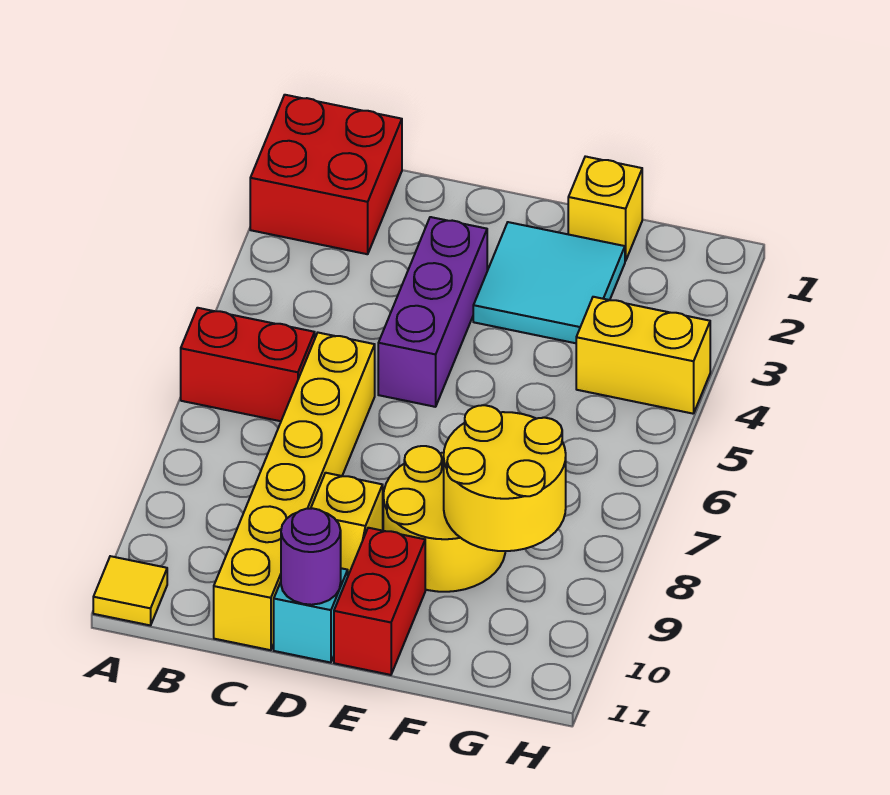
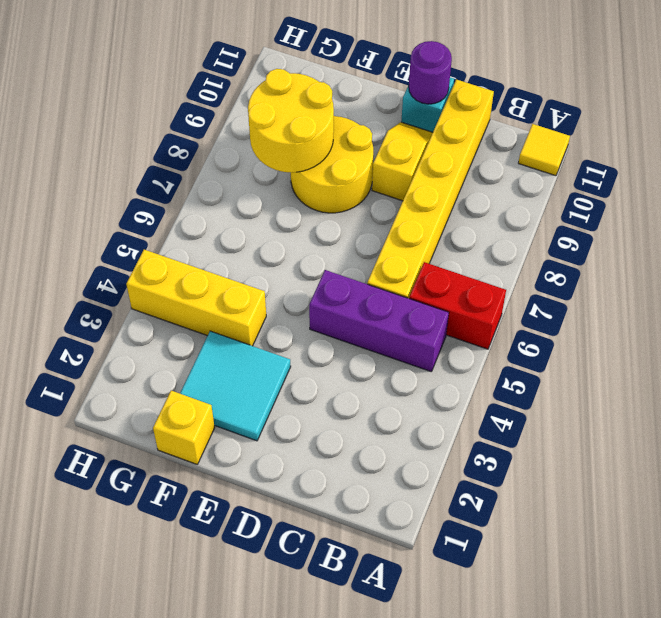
red 2x2 brick [250,95,402,254] -> none
purple 1x3 brick [378,217,487,407] -> purple 1x3 brick turned to [309,270,449,372]
red 1x2 brick [334,528,425,675] -> none
yellow 1x2 brick [576,297,710,414] -> yellow 1x3 brick [126,250,266,346]

